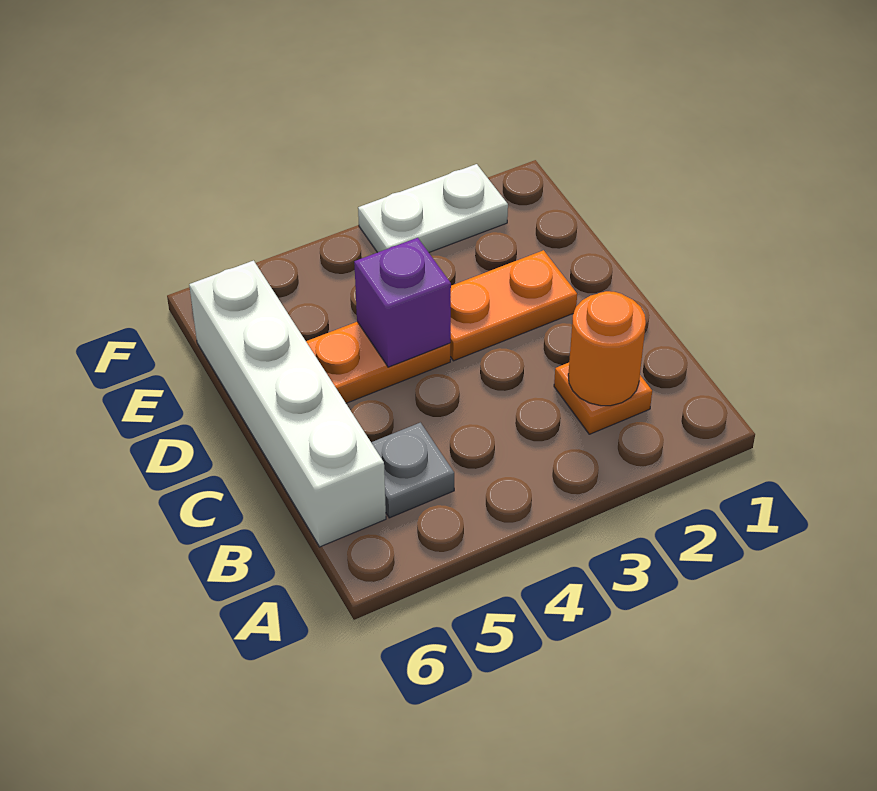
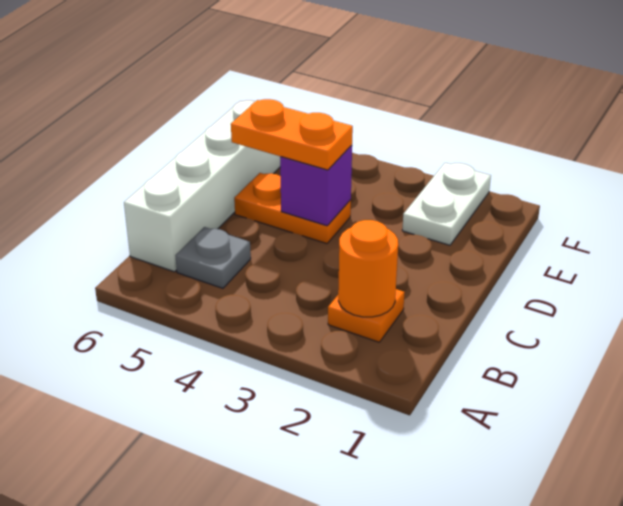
orange 1x2 plate [450,250,577,361] -> orange 1x2 plate moved to [231,99,353,170]
white 1x2 plate [358,164,508,253] -> white 1x2 plate turned to [402,163,491,245]

